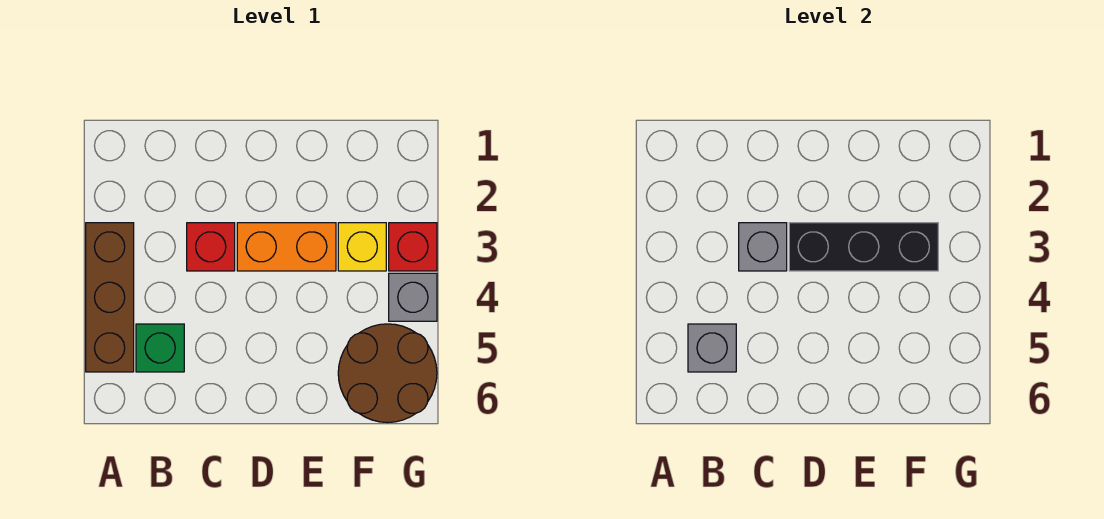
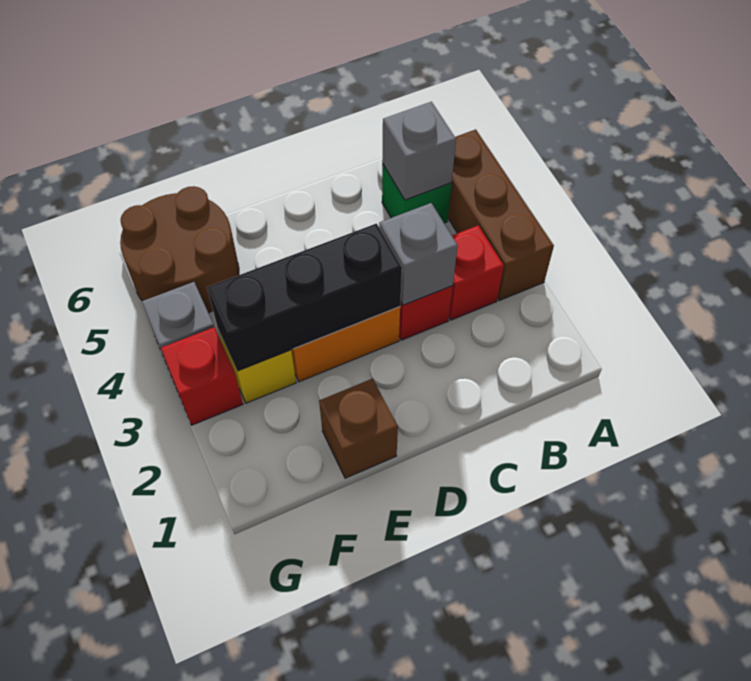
none -> red 1x1 brick [449,226,504,320]
none -> brown 1x1 brick [319,379,398,478]

